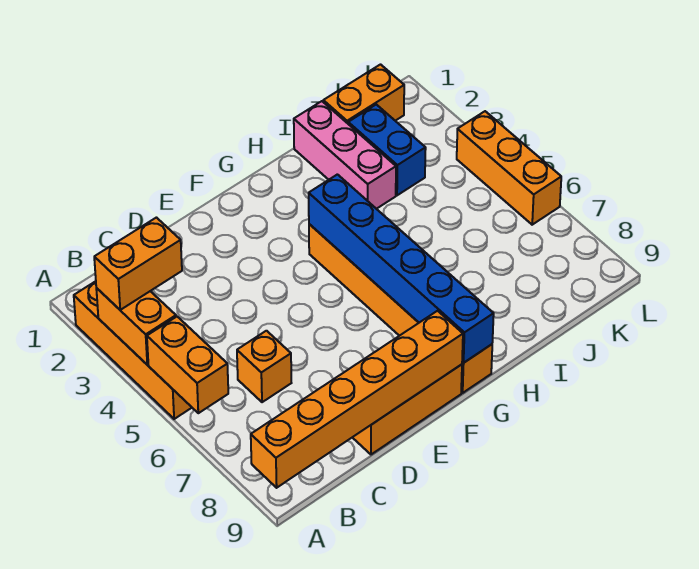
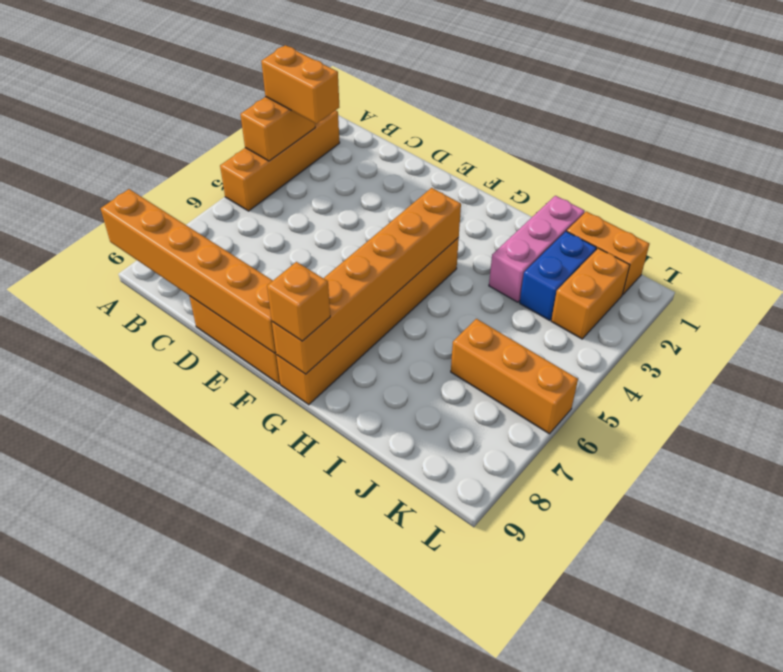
orange 1x2 brick [147,317,228,413] -> orange 1x2 brick moved to [551,248,630,339]
orange 1x1 brick [237,331,291,402] -> orange 1x1 brick moved to [267,262,330,341]
blue 1x6 brick [309,174,494,363] -> orange 1x6 brick [272,188,461,374]
orange 1x3 brick [457,111,561,225] -> orange 1x3 brick turned to [451,319,578,434]

